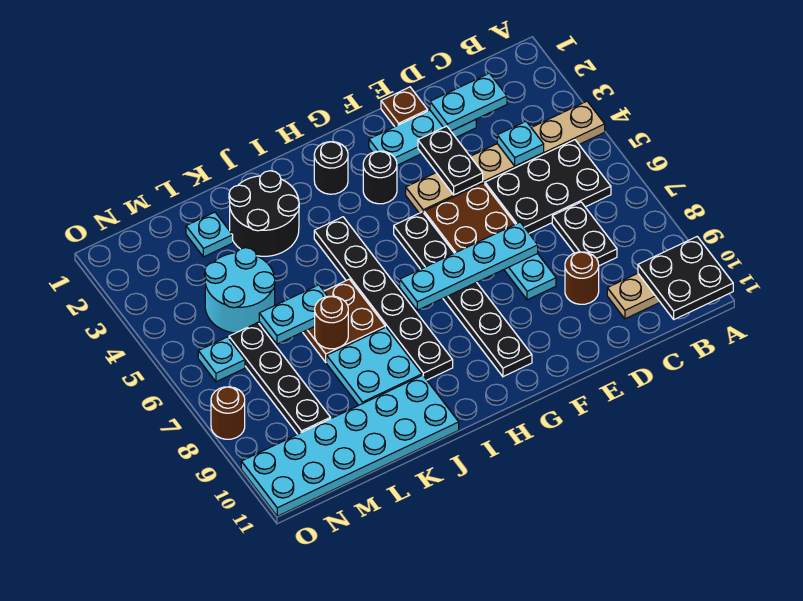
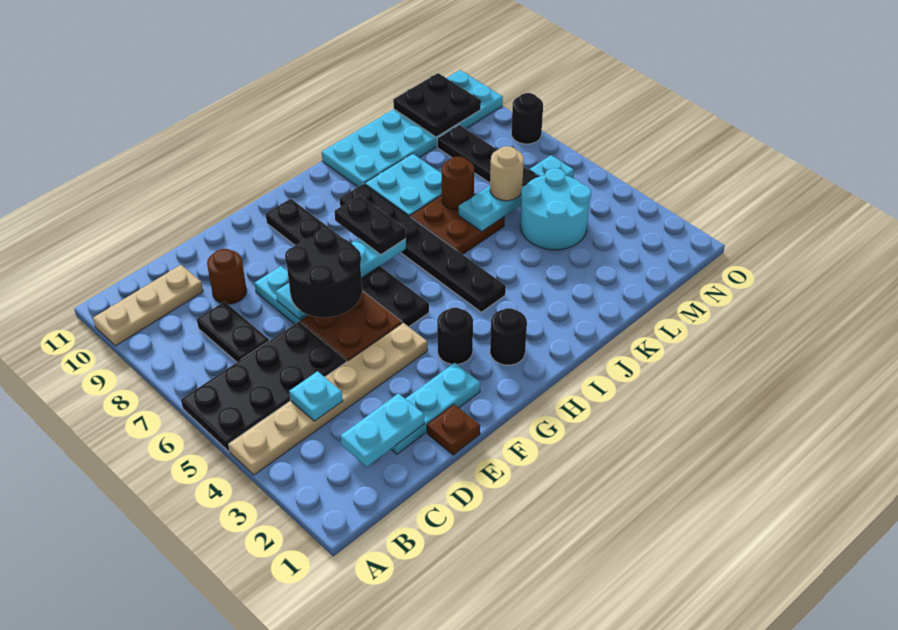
black 2x2 plate [638,237,733,319] -> black 2x2 plate moved to [393,73,481,137]
black 2x3 plate [485,140,611,233] -> black 2x4 plate [181,321,347,452]
black 1x2 plate [418,126,483,195] -> black 1x2 plate moved to [334,195,406,255]
black 2x2 round brick [229,171,299,256] -> black 2x2 round brick moved to [285,229,362,318]
cyan 1x1 plate [186,212,233,257] -> none
none -> tan 1x1 round brick [490,146,524,201]
brown 1x1 round brick [211,387,245,439] -> black 1x1 round brick [511,93,543,144]

